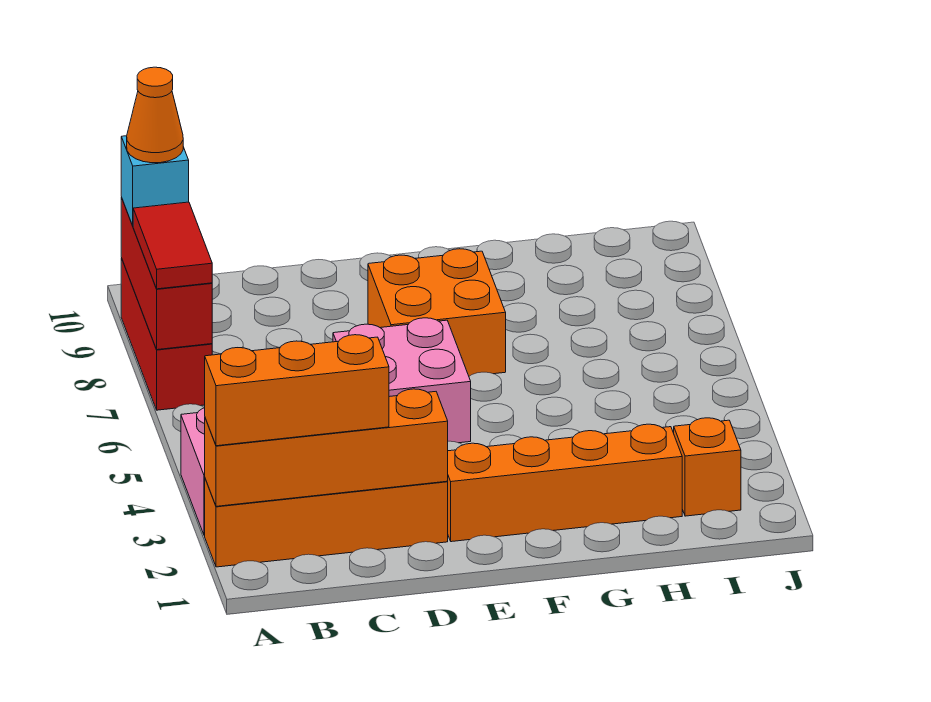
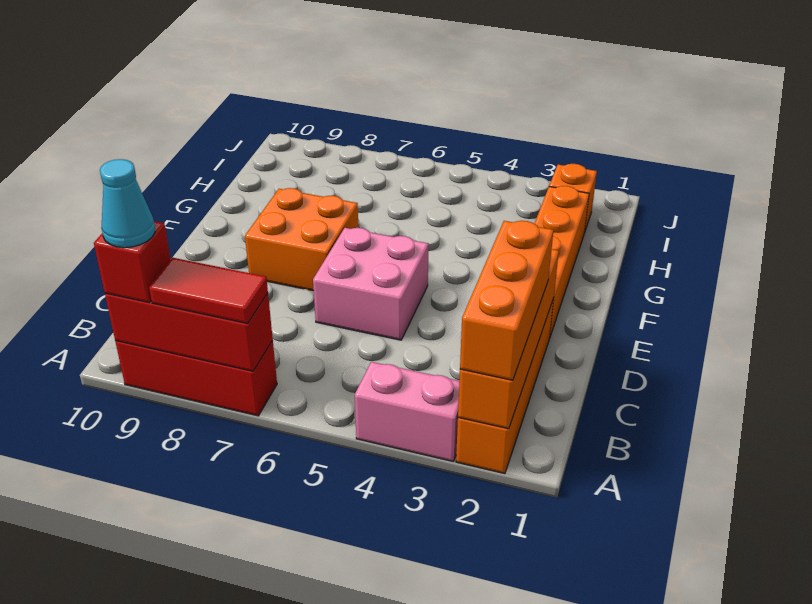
cyan 1x1 brick [121,136,189,226] -> red 1x1 brick [94,221,171,303]
orange 1x1 cone [127,67,183,163] -> cyan 1x1 cone [100,159,155,248]

